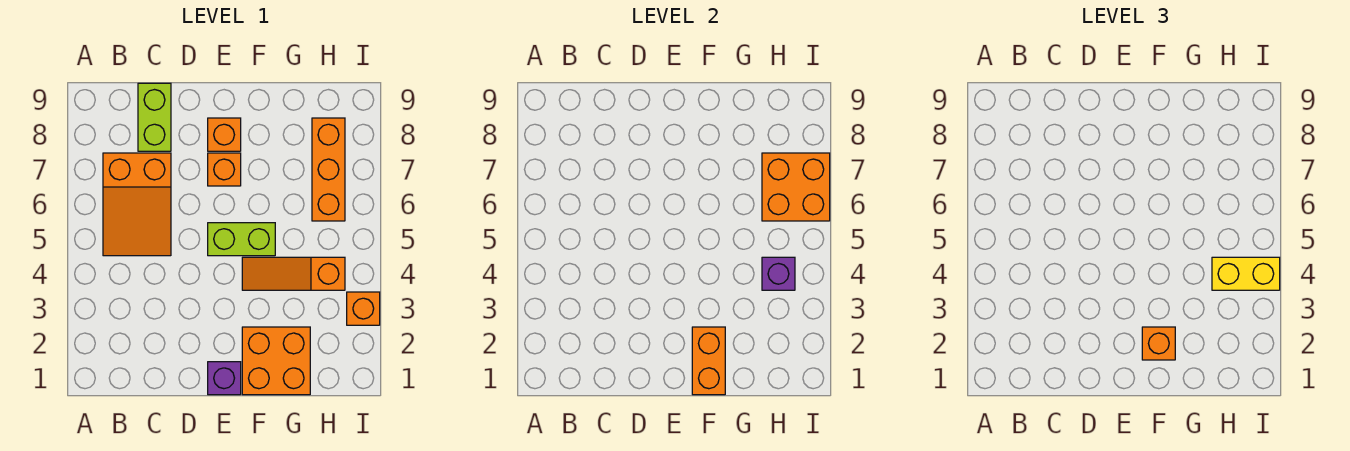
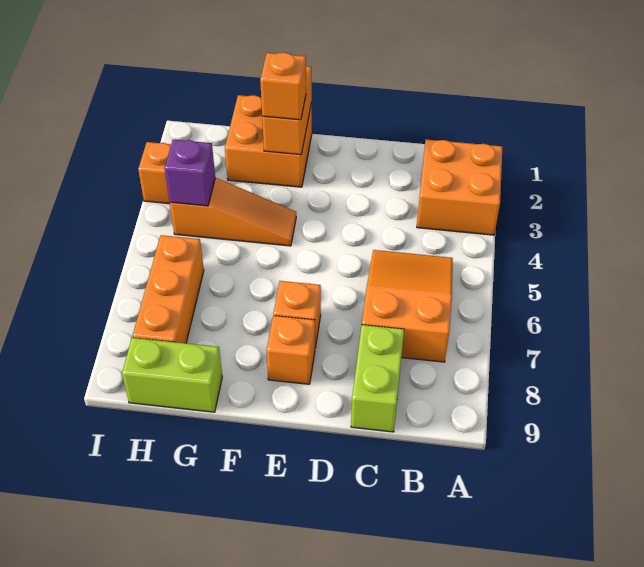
purple 1x1 brick [208,362,241,395] -> none
lime 1x2 brick [208,223,275,256] -> lime 1x2 brick moved to [122,337,222,412]
yellow 1x2 brick [1212,257,1280,290] -> none
orange 2x2 brick [762,153,830,221] -> orange 2x2 brick moved to [417,139,503,235]

